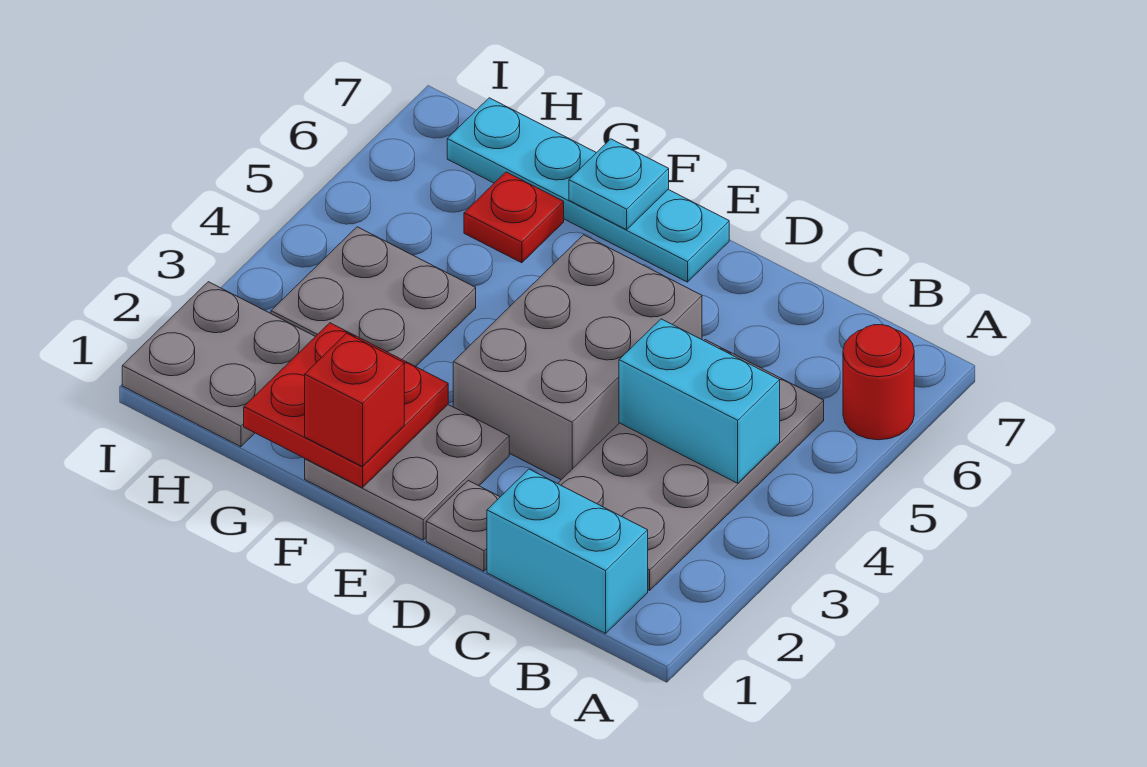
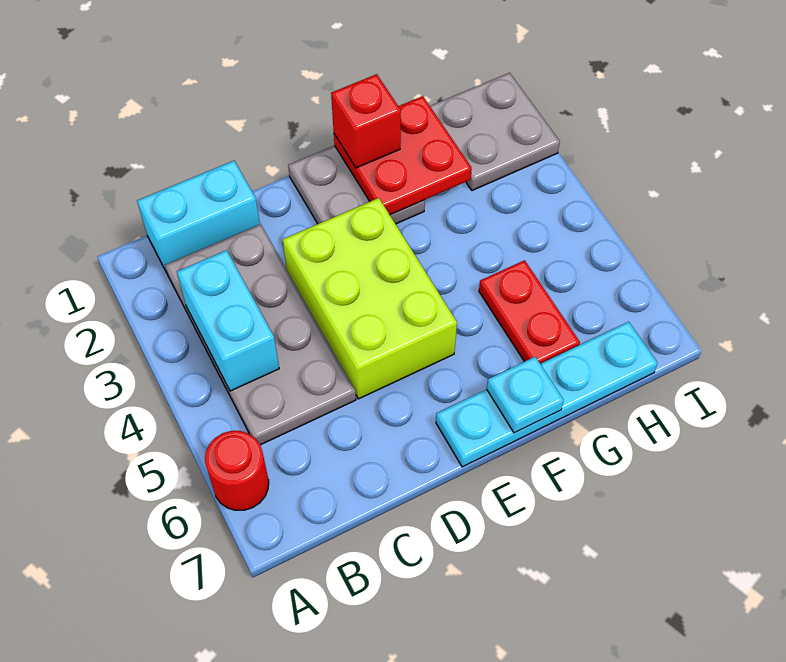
cyan 1x2 brick [619,319,780,483] -> cyan 1x2 brick turned to [177,250,279,391]
grey 1x1 plate [426,480,500,571] -> none
grey 2x3 brick [453,235,702,480] -> lime 2x3 brick [283,198,457,399]
grey 2x2 plate [271,227,476,367] -> none
red 1x1 plate [464,172,564,263] -> red 1x2 plate [479,260,580,364]

